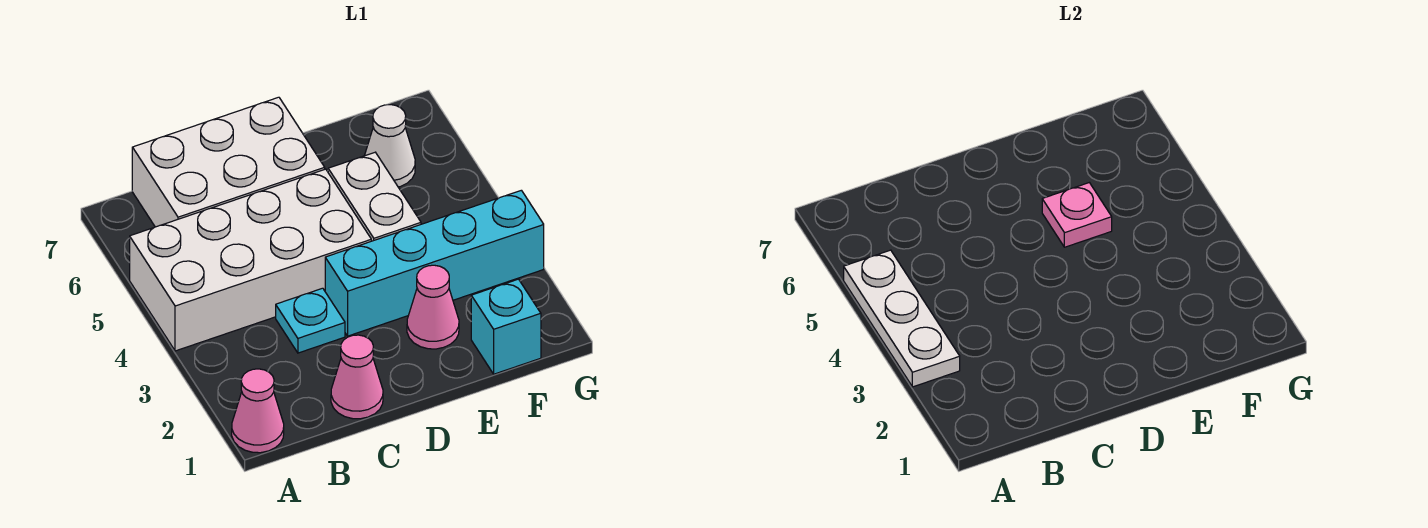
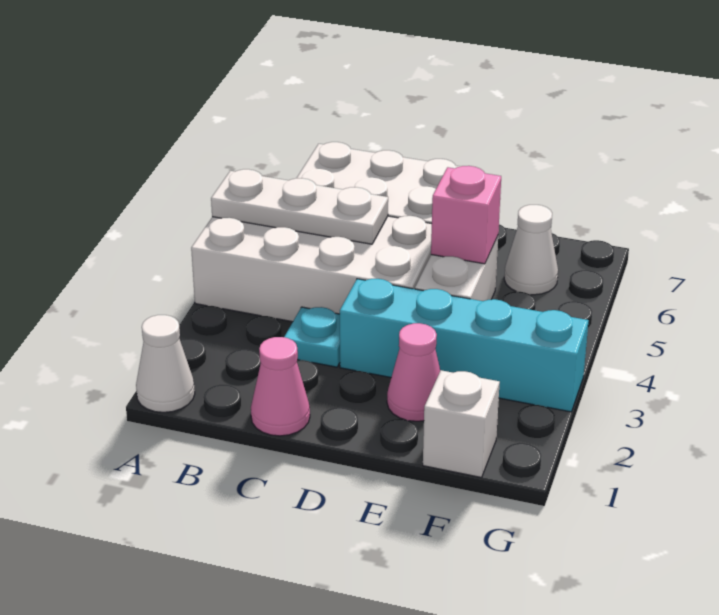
pink 1x1 cone [232,369,284,453] -> white 1x1 cone [136,315,195,412]
white 1x3 plate [844,250,960,387] -> white 1x3 plate turned to [211,169,388,244]
pink 1x1 plate [1042,183,1112,247] -> pink 1x1 brick [431,166,501,264]
cyan 1x1 brick [471,279,541,374] -> white 1x1 brick [423,370,500,478]

